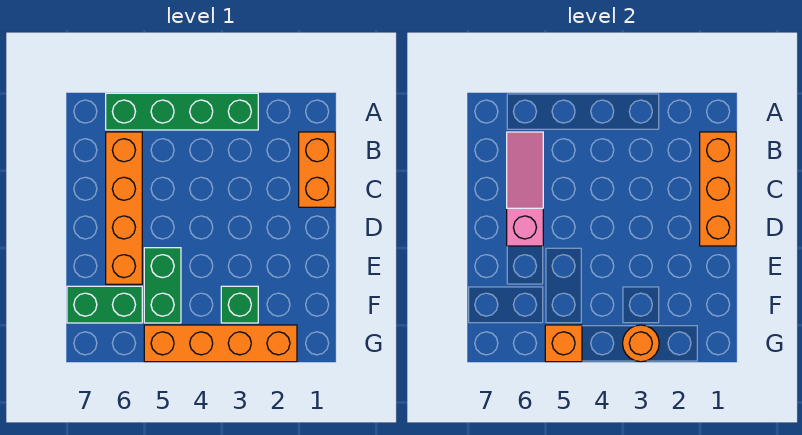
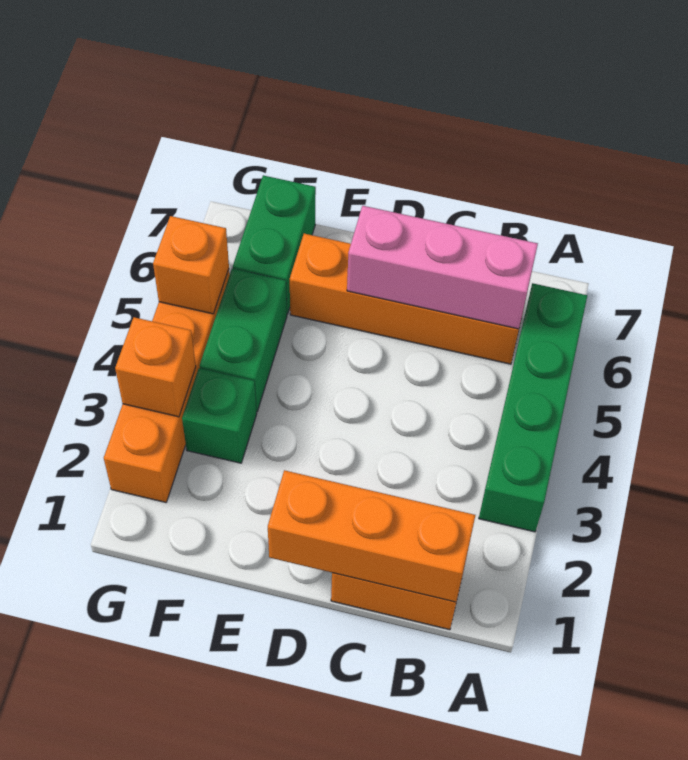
pink 1x3 slope [507,132,543,246] -> pink 1x3 brick [347,206,538,329]
green 1x2 brick [144,248,181,323] -> green 1x2 brick turned to [200,269,287,412]
orange 1x1 round brick [623,325,659,362] -> orange 1x1 brick [115,317,196,417]

